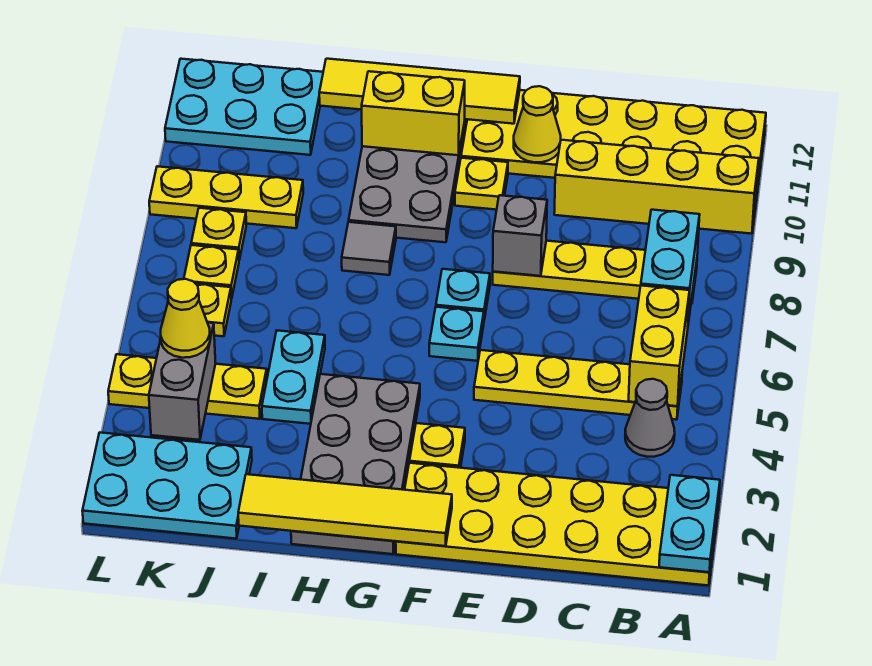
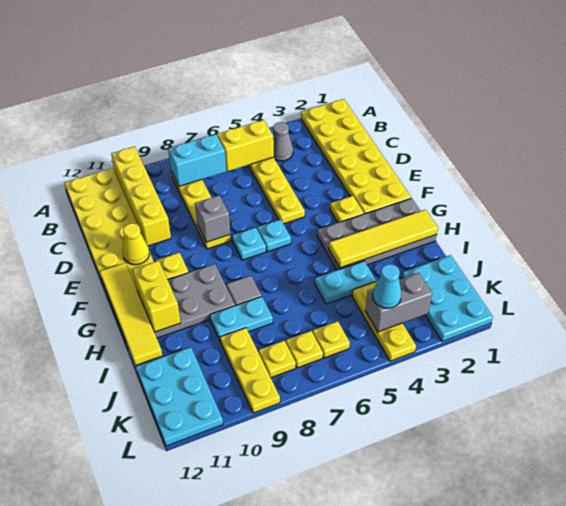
cyan 1x2 plate [659,475,720,572] -> cyan 1x2 plate moved to [210,296,273,341]
yellow 1x4 tile [238,474,452,546] -> yellow 1x4 tile turned to [329,210,438,268]
yellow 1x1 cone [161,279,210,358] -> cyan 1x1 cone [373,264,401,308]

